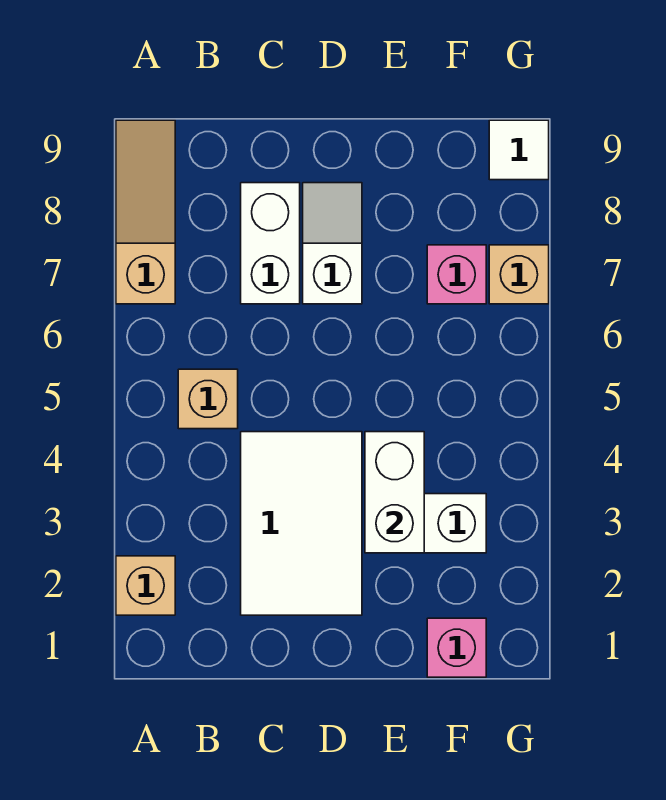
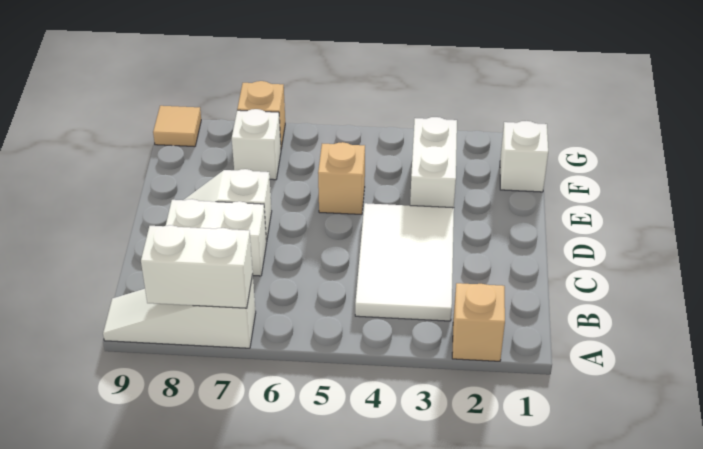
tan 1x3 slope [116,120,175,304] -> white 1x3 slope [103,274,256,348]
tan 1x1 brick [178,369,238,429] -> tan 1x1 brick moved to [318,142,365,214]
white 2x3 tile [241,432,362,615] -> white 2x3 tile turned to [355,203,454,321]
white 1x2 brick [365,432,424,553] -> white 1x2 brick moved to [141,225,253,308]
pink 1x1 brick [427,618,486,677] -> white 1x1 brick [500,121,548,192]
pink 1x1 brick [427,245,486,304] -> white 1x1 brick [232,109,281,180]
white 1x1 tile [489,120,549,180] -> tan 1x1 tile [153,106,201,147]

